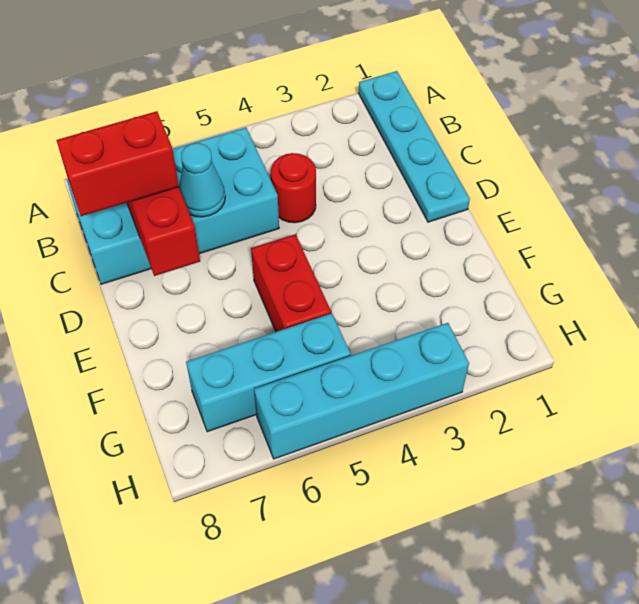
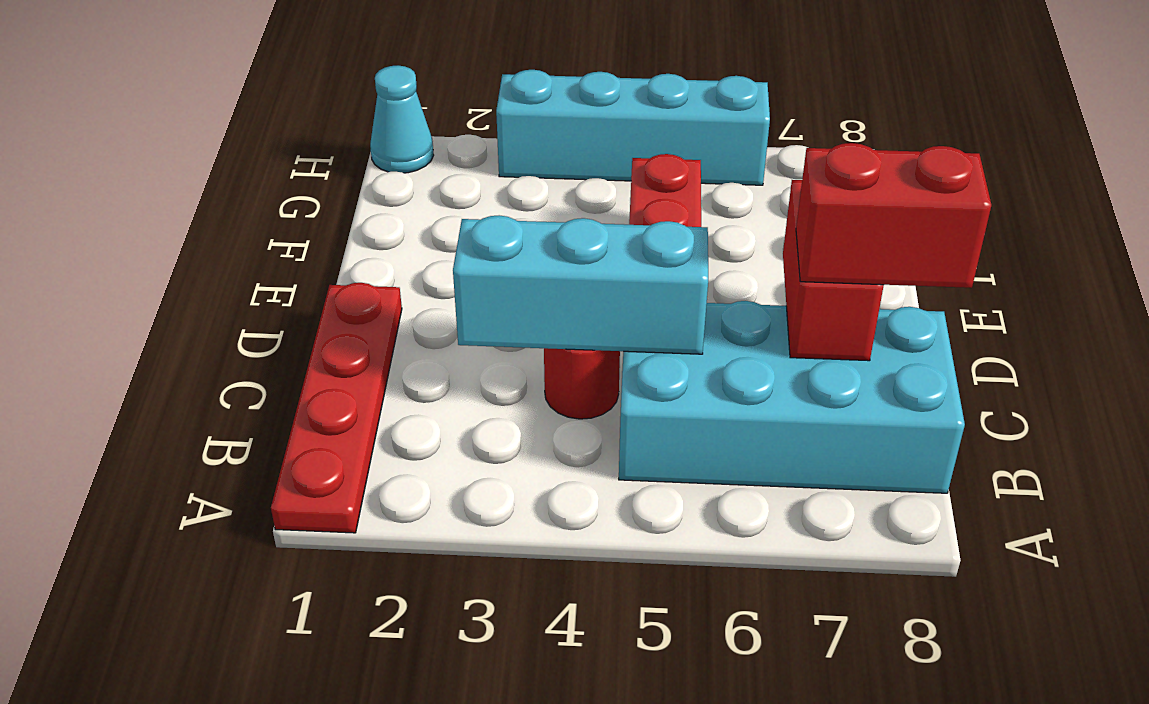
cyan 1x4 plate [359,71,470,222] -> red 1x4 plate [271,283,402,533]
cyan 1x1 cone [179,143,225,217] -> cyan 1x1 cone moved to [370,66,434,173]
cyan 1x3 brick [186,313,351,432] -> cyan 1x3 brick moved to [453,215,708,354]

